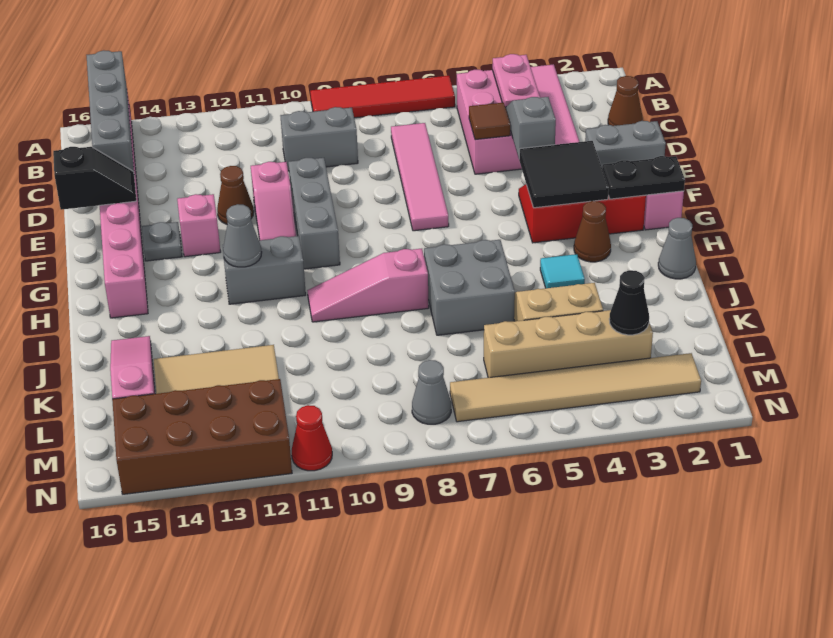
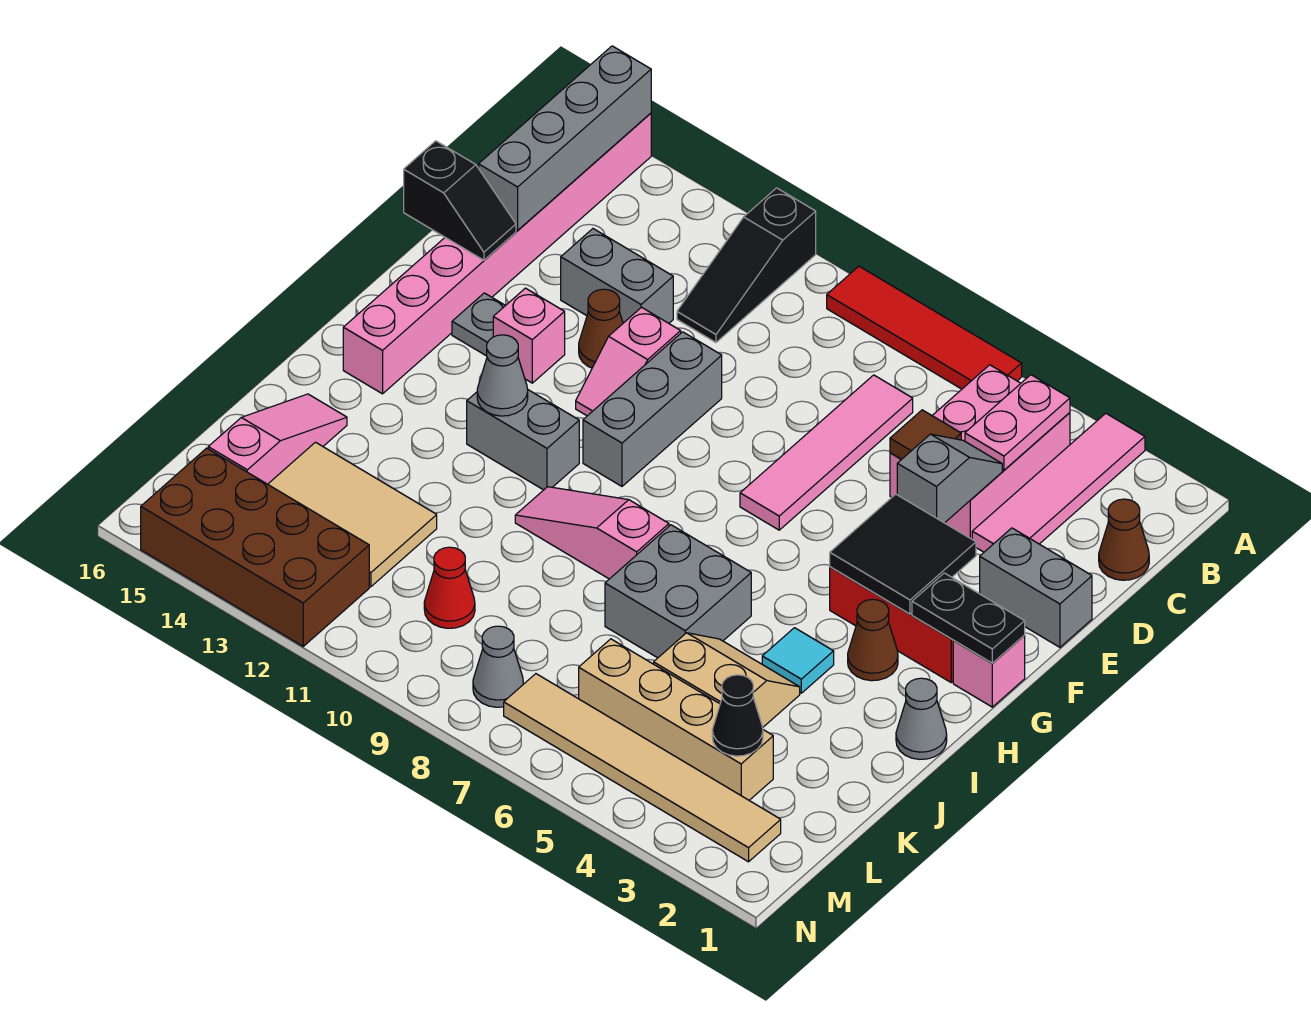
none -> black 1x3 slope [677,188,816,342]
grey 1x2 brick [280,107,358,171] -> grey 1x2 brick moved to [561,229,673,323]
red 1x1 cone [292,405,332,471] -> red 1x1 cone moved to [424,547,475,628]

